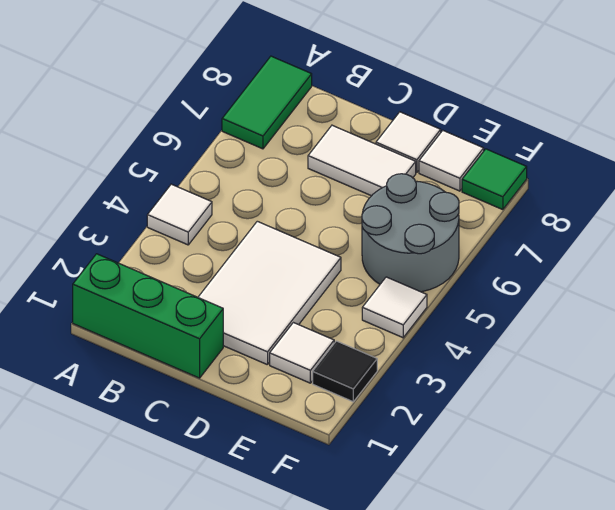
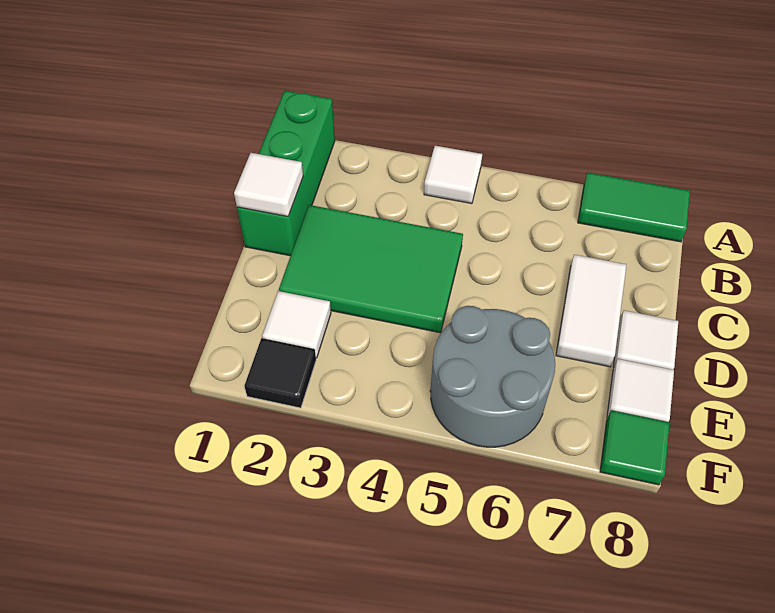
white 2x3 tile [198,221,341,365] -> green 2x3 tile [279,205,463,333]
white 1x1 tile [362,277,427,338] -> white 1x1 tile moved to [234,153,303,216]

